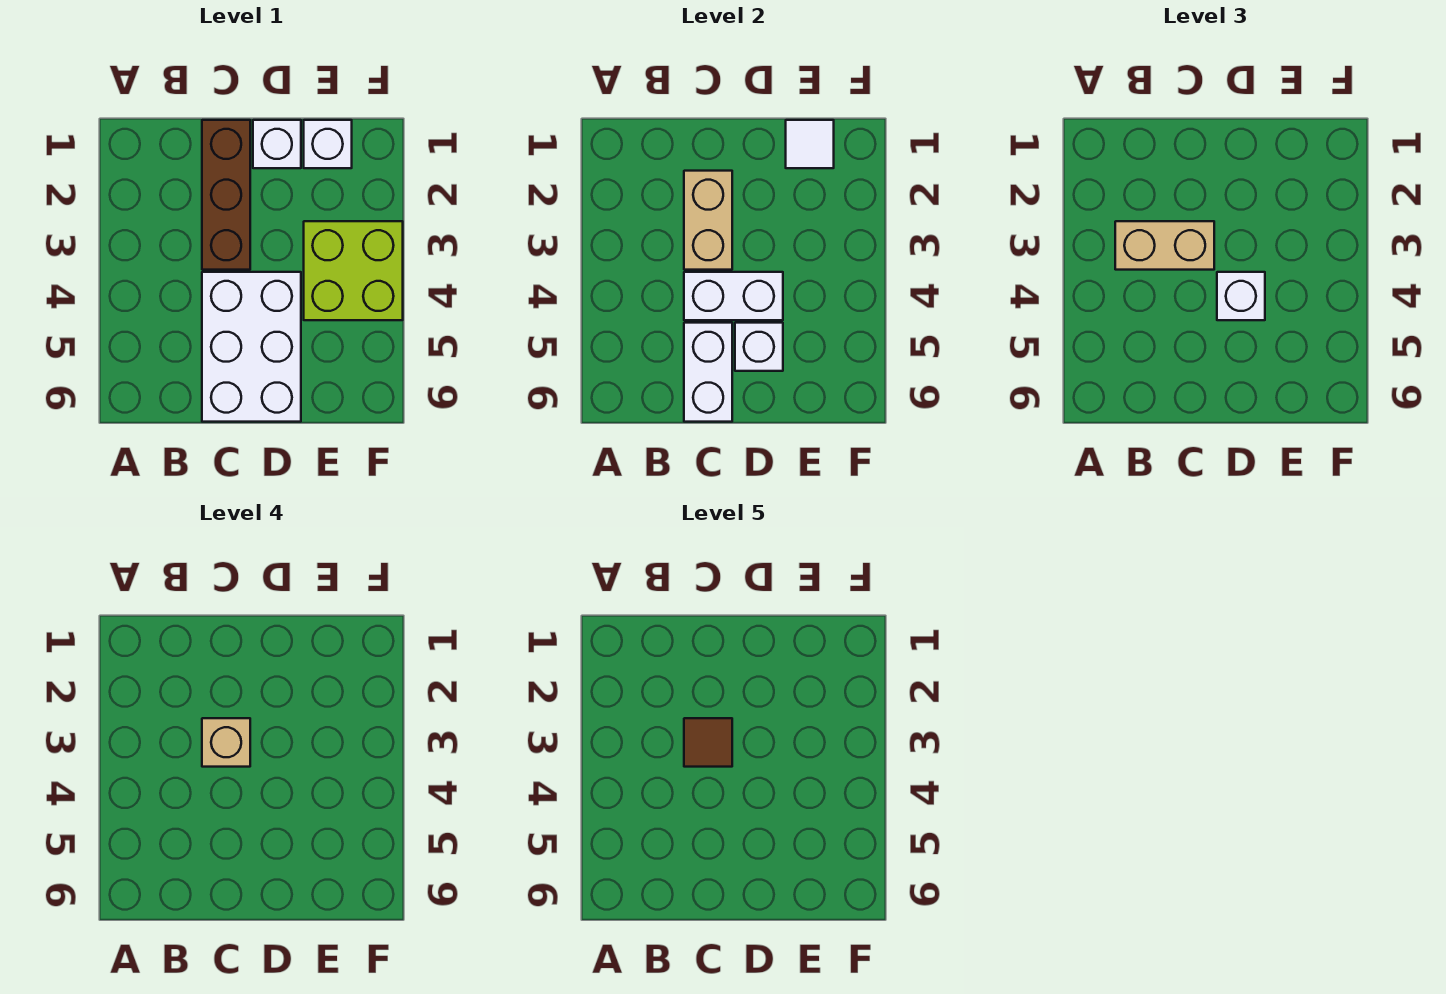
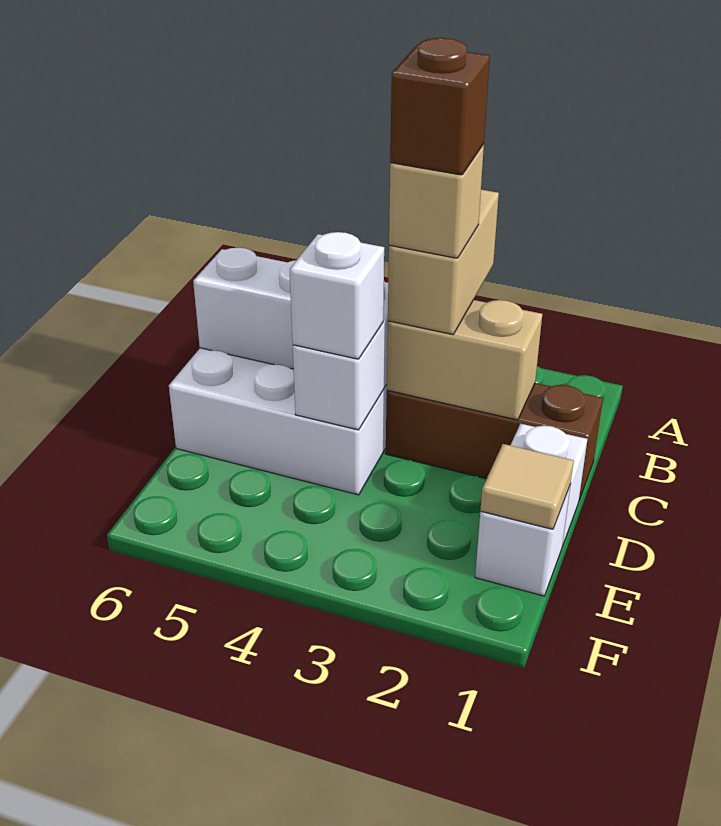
brown 1x1 tile [684,718,732,767] -> brown 1x1 brick [390,38,490,175]
white 1x1 brick [735,323,783,371] -> none
white 1x1 tile [786,120,834,168] -> tan 1x1 tile [480,444,574,529]
lime 2x2 brick [304,221,403,320] -> none

